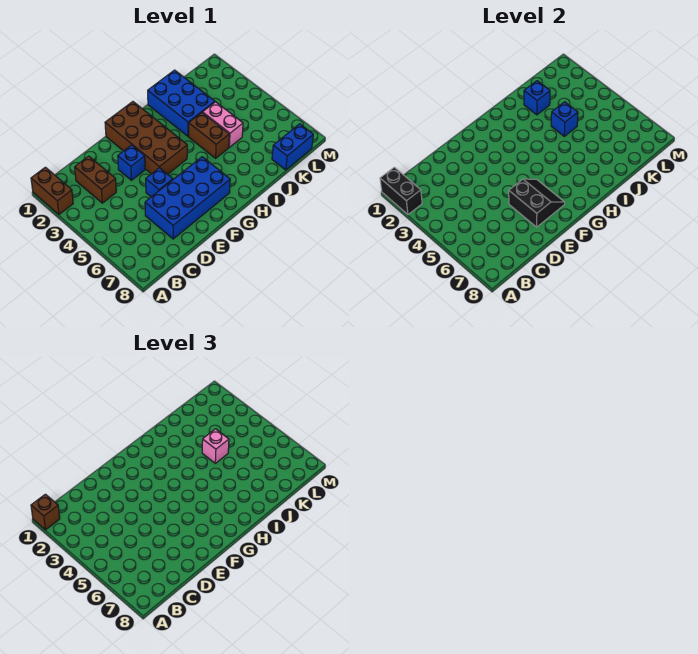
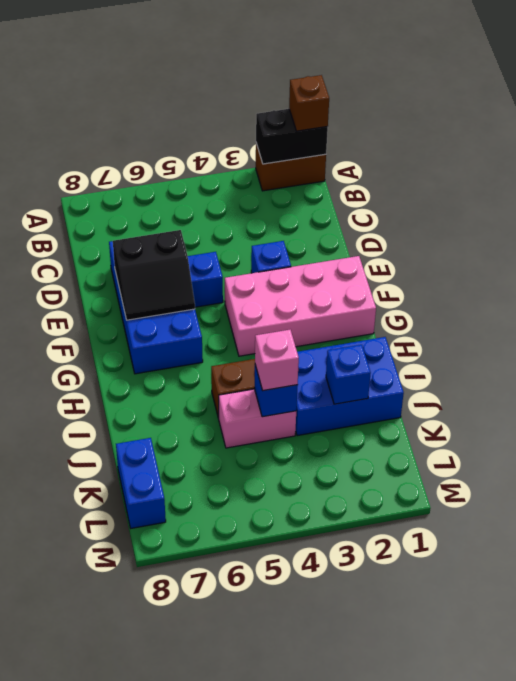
brown 1x2 brick [75,156,116,203] -> none
brown 2x4 brick [105,102,187,174] -> pink 2x4 brick [225,256,376,356]

